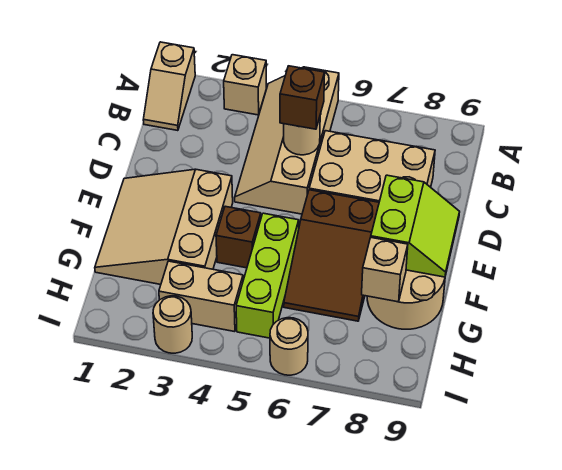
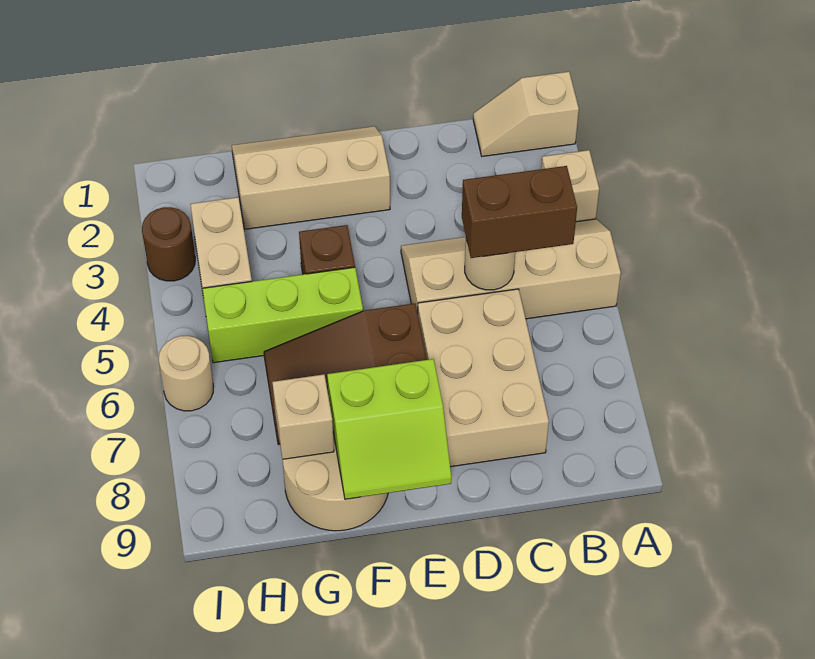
brown 1x1 brick [280,66,325,129] -> brown 1x2 brick [462,166,577,258]
tan 3x3 slope [95,169,233,284] -> tan 2x3 slope [232,126,390,229]
tan 1x1 round brick [153,296,192,353] -> brown 1x1 round brick [142,207,195,281]

